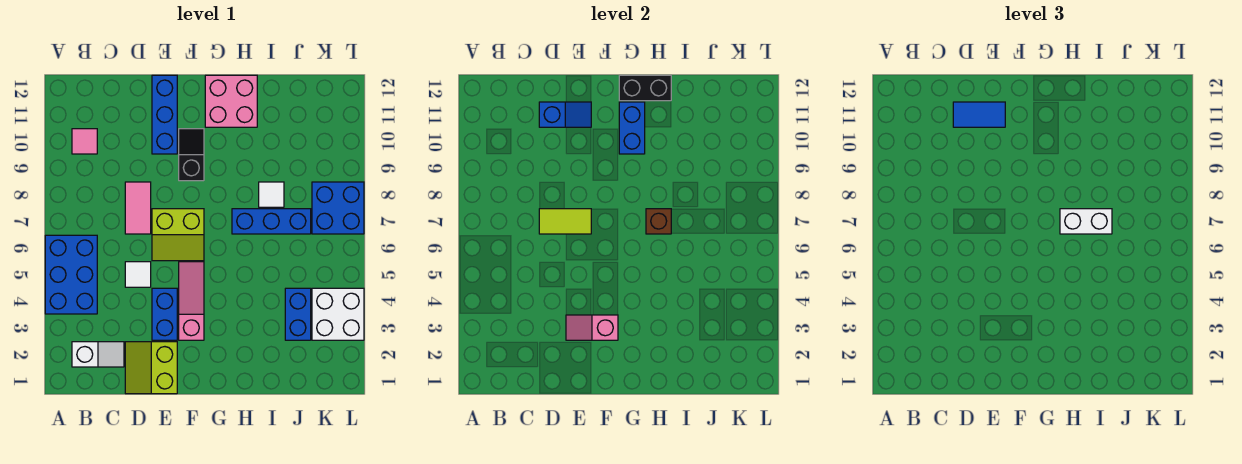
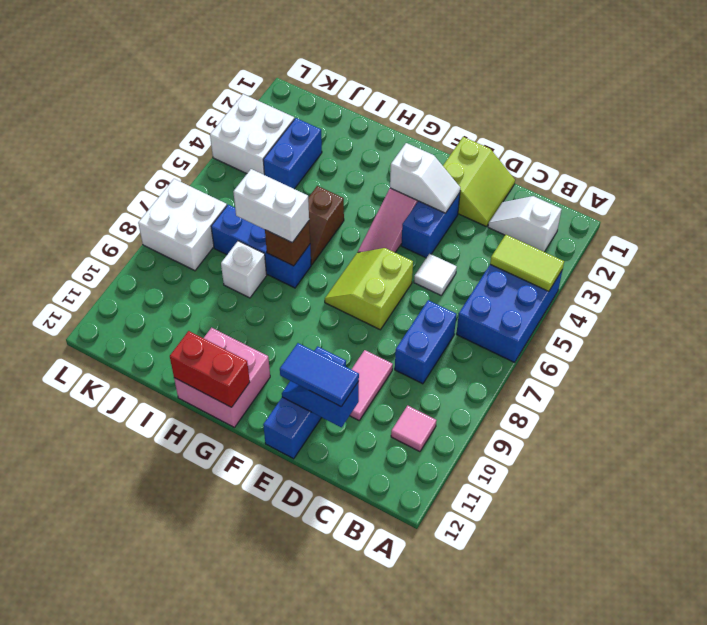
pink 1x2 tile [125,182,151,234] -> pink 1x2 tile moved to [350,350,393,420]
lime 1x2 tile [539,209,591,234] -> lime 1x2 tile moved to [490,235,564,291]
pink 1x2 slope [566,315,618,340] -> white 1x2 slope [390,143,460,213]
lime 2x2 slope [152,209,204,261] -> lime 2x2 slope turned to [325,248,413,330]
black 1x2 slope [179,129,204,181] -> none
blue 1x2 brick [619,102,645,154] -> blue 1x2 brick moved to [395,300,456,384]
black 1x2 brick [619,75,671,101] -> red 1x2 brick [170,331,250,407]
none -> brown 1x2 slope [308,186,344,265]
white 1x1 tile [259,182,284,207] -> white 1x1 brick [221,241,267,298]
blue 2x2 brick [312,182,364,234] -> white 2x2 brick [138,179,227,271]

